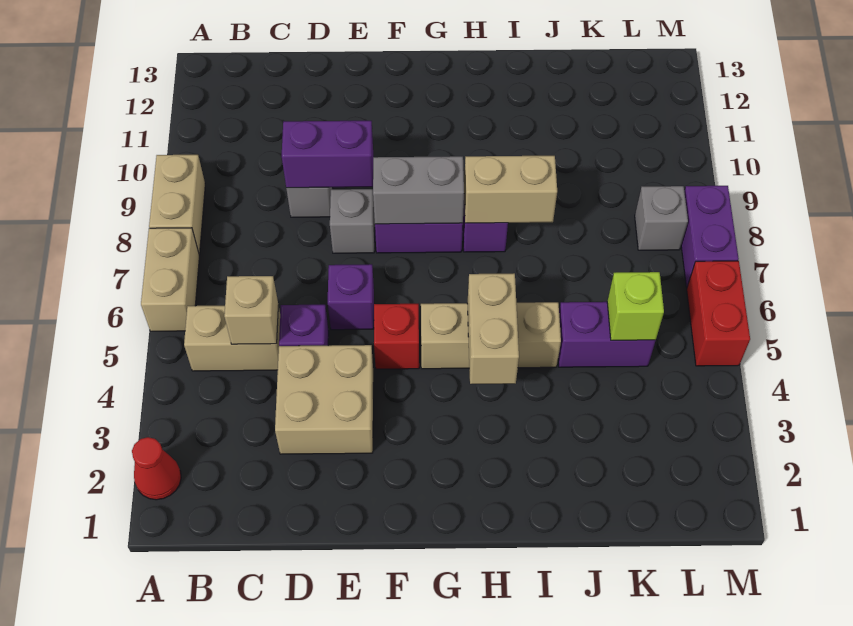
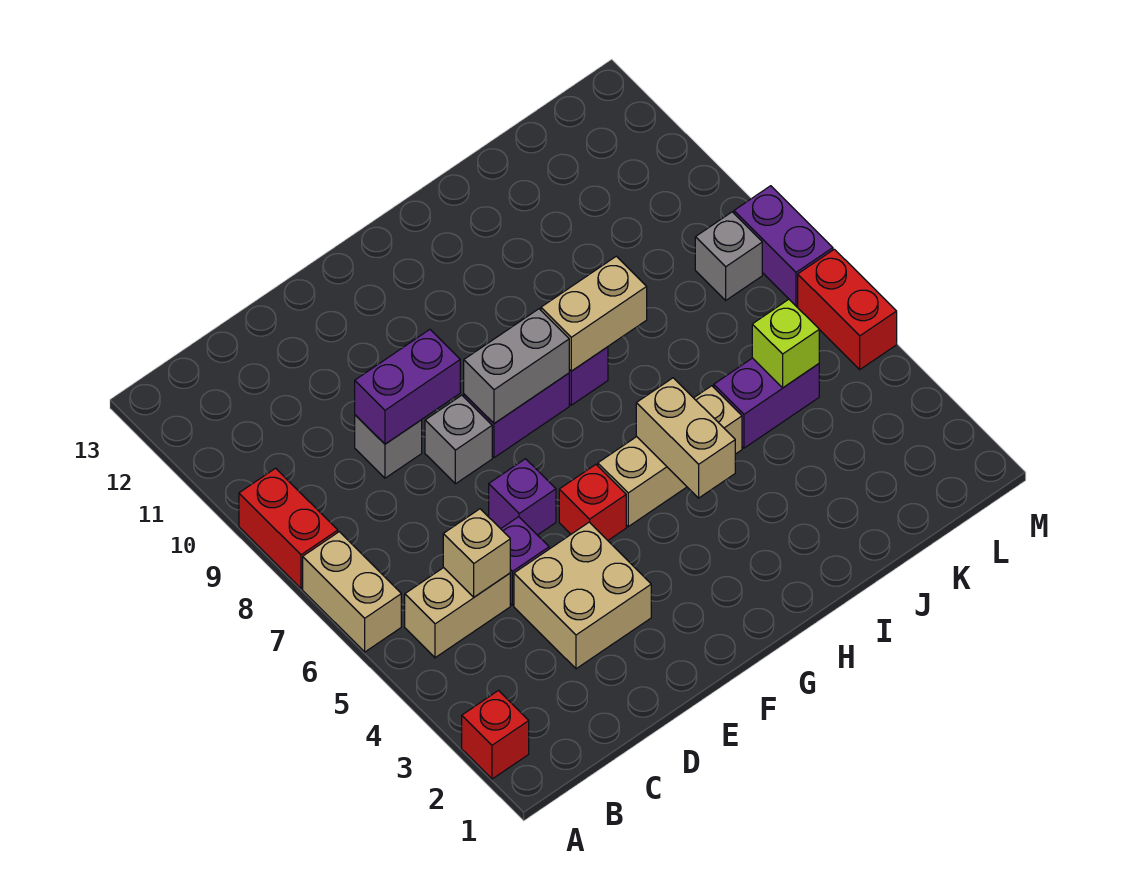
red 1x1 cone [132,437,181,500] -> red 1x1 brick [462,691,529,779]
tan 1x2 brick [149,155,205,254] -> red 1x2 brick [239,468,338,588]

